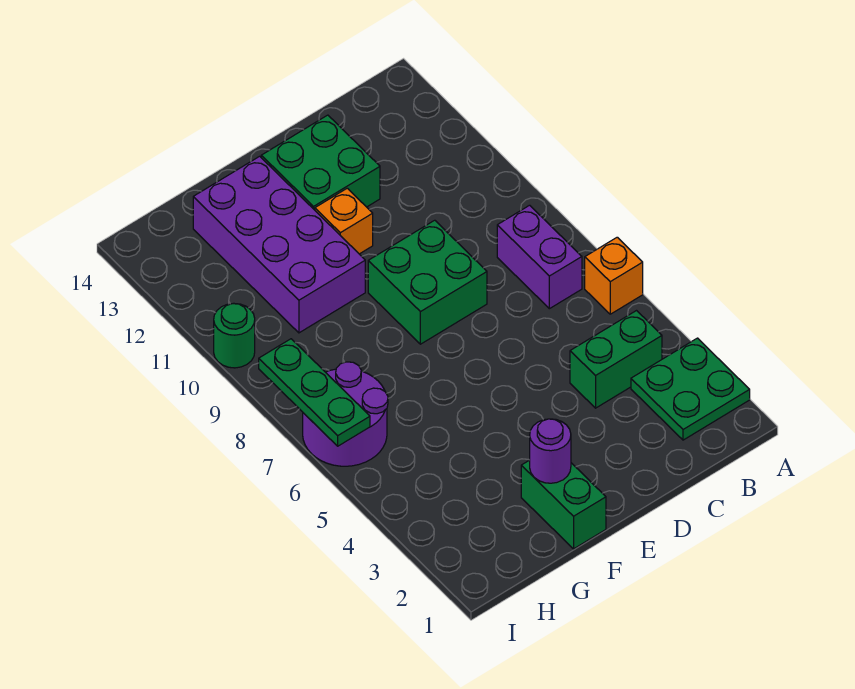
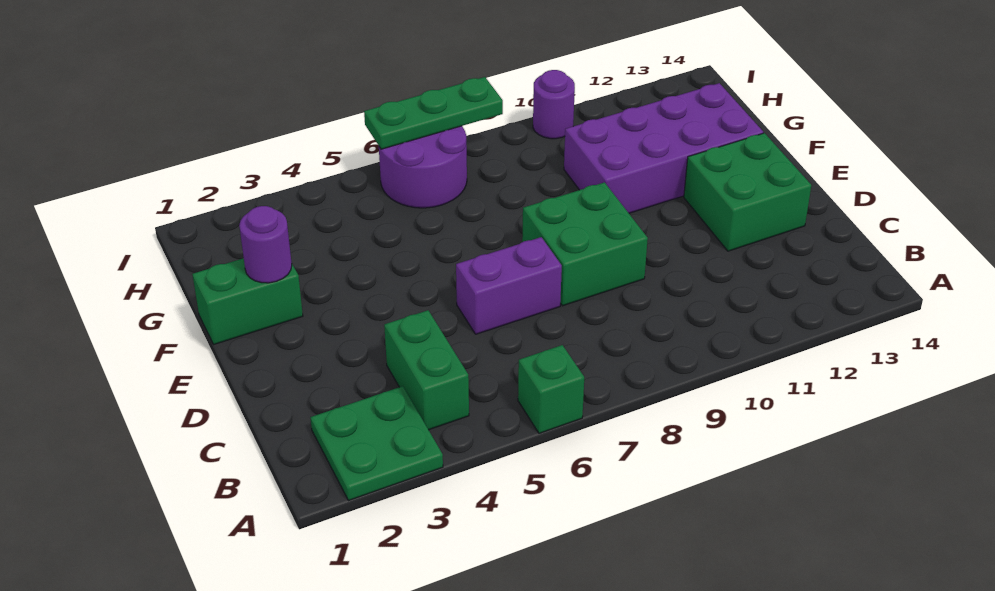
orange 1x1 brick [585,237,643,314] -> green 1x1 brick [518,345,584,433]
purple 1x2 brick [497,205,582,309] -> purple 1x2 brick moved to [456,237,562,334]
orange 1x1 brick [315,188,373,254] -> none
green 1x1 round brick [214,303,255,368] -> purple 1x1 round brick [533,70,575,139]

